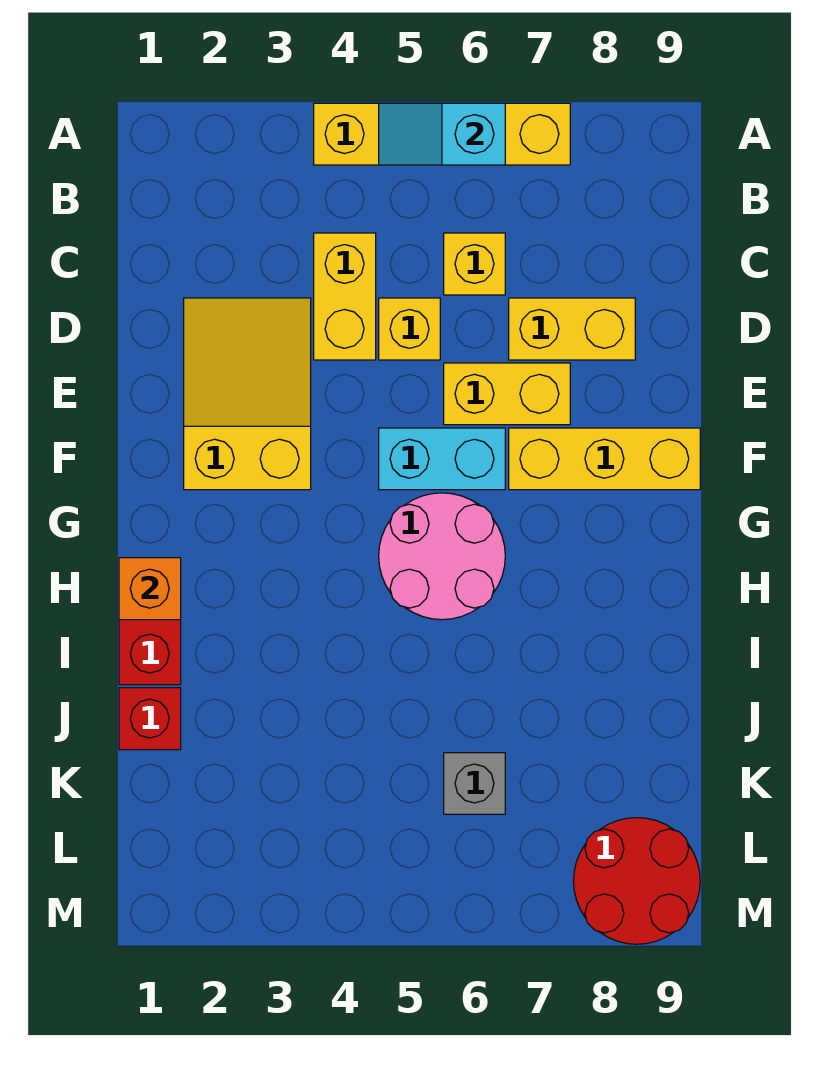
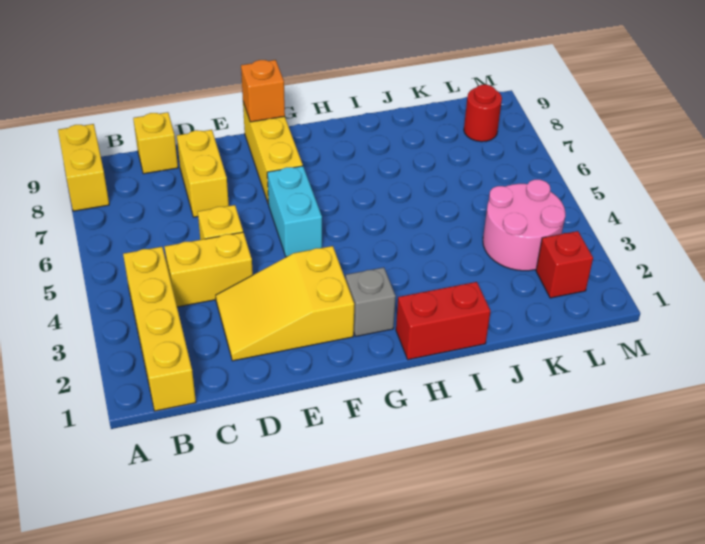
yellow 1x4 brick [314,103,570,165] -> yellow 1x4 brick moved to [123,247,196,411]
cyan 1x2 slope [379,103,505,165] -> none
yellow 1x1 brick [444,233,505,295] -> yellow 1x1 brick moved to [133,112,178,174]
yellow 1x2 brick [444,363,570,425] -> yellow 1x2 brick moved to [58,124,109,211]
pink 2x2 round brick [379,493,505,620] -> pink 2x2 round brick moved to [483,180,565,271]
orange 1x1 brick [119,558,181,620] -> orange 1x1 brick moved to [241,60,285,122]
red 1x1 brick [119,688,181,750] -> red 1x1 brick moved to [536,231,593,298]
grey 1x1 brick [444,753,505,814] -> grey 1x1 brick moved to [346,267,396,336]
red 2x2 round brick [574,818,700,944] -> red 1x1 round brick [464,85,502,142]

